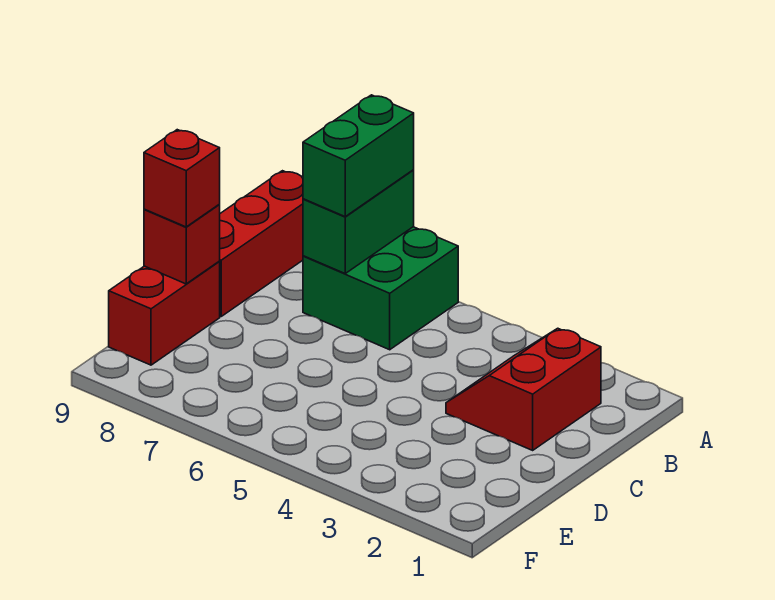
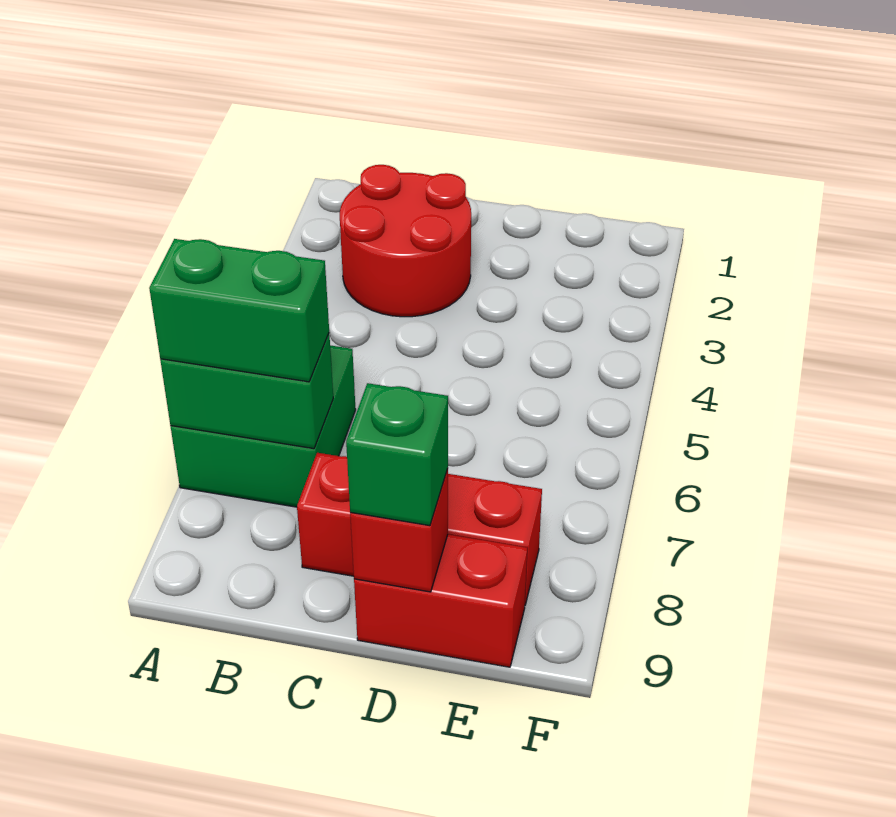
red 1x3 brick [219,171,303,316] -> red 1x3 brick moved to [297,453,542,605]
red 2x2 slope [446,328,601,450] -> red 2x2 round brick [340,165,471,317]
red 1x1 brick [144,130,220,227] -> green 1x1 brick [346,383,448,526]

